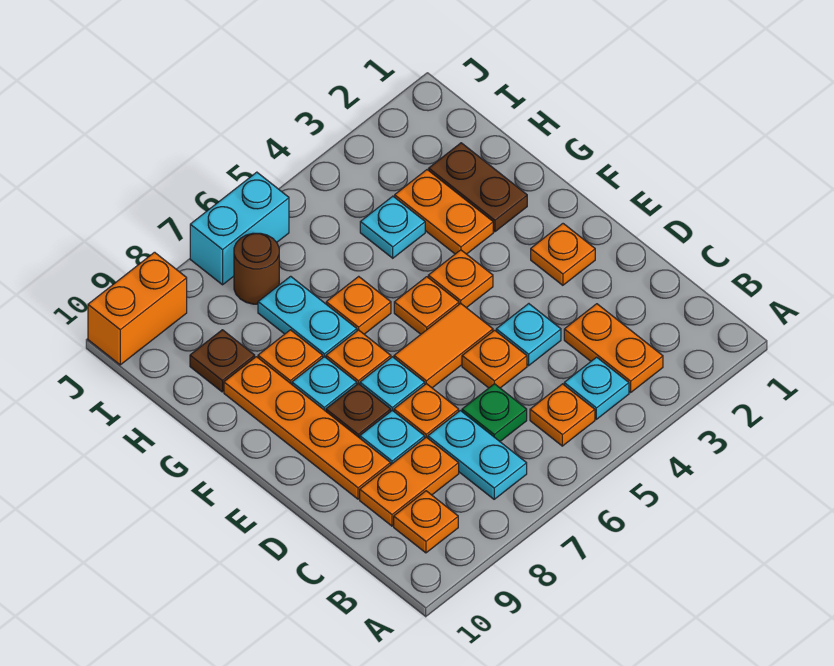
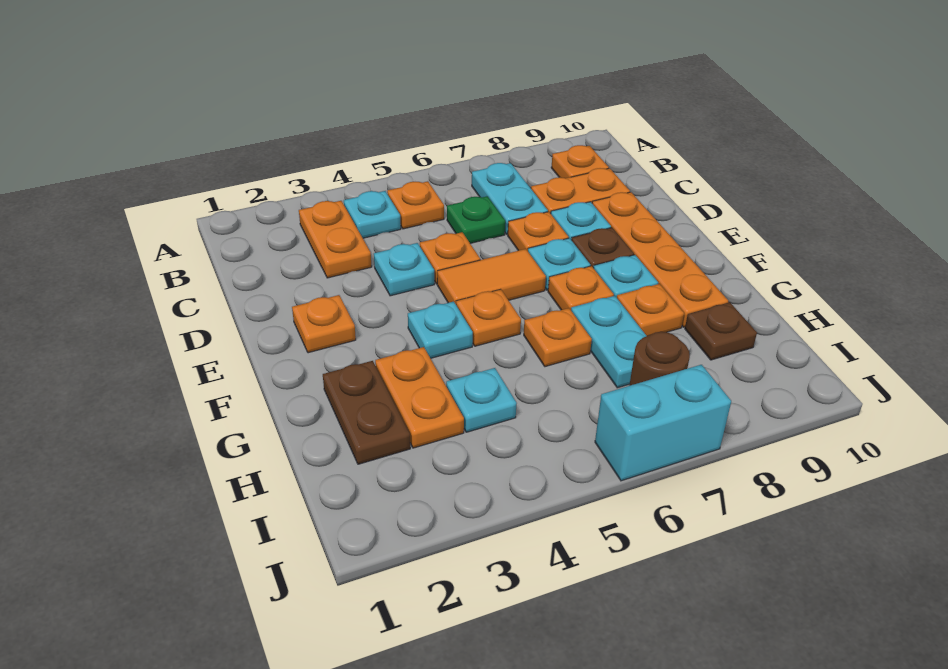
orange 1x1 plate [428,250,493,308] -> cyan 1x1 plate [408,302,473,358]
orange 1x2 brick [88,252,187,365] -> none

